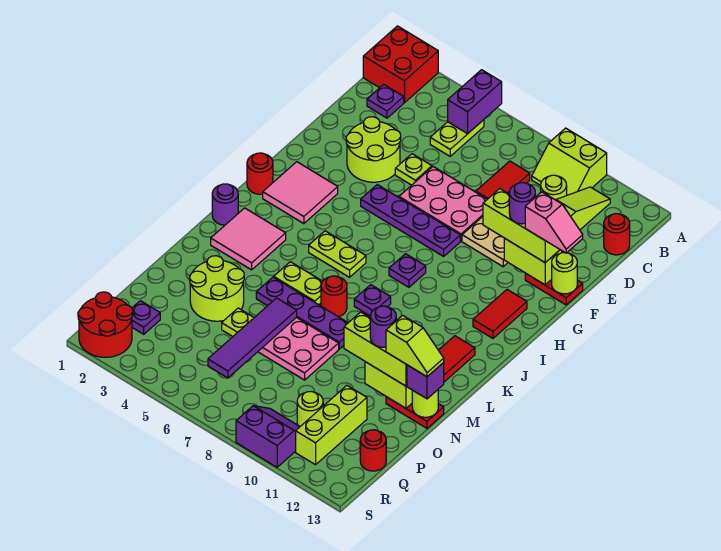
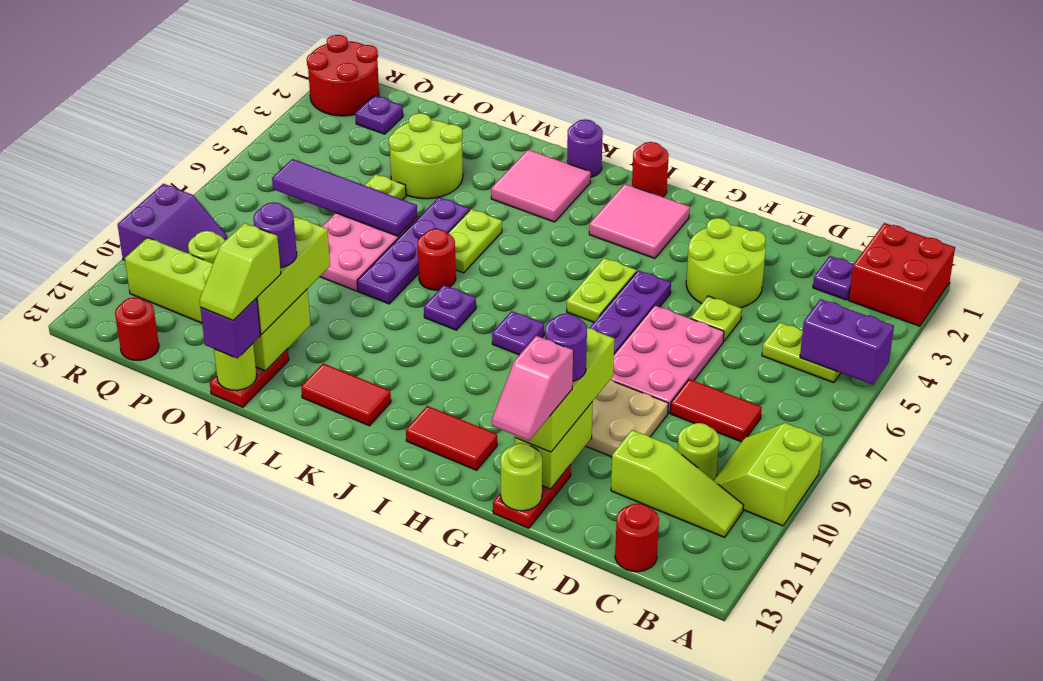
lime 1x2 plate [309,231,366,277] -> lime 1x2 plate moved to [567,258,636,322]

